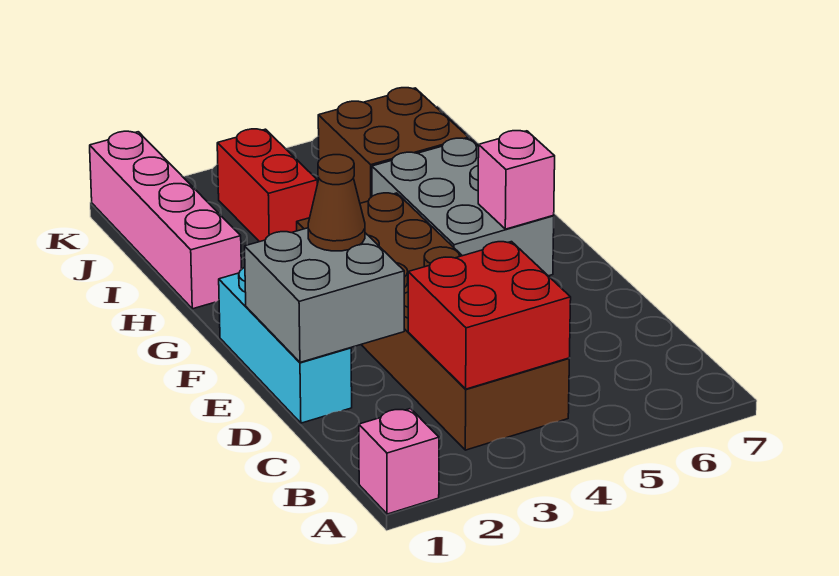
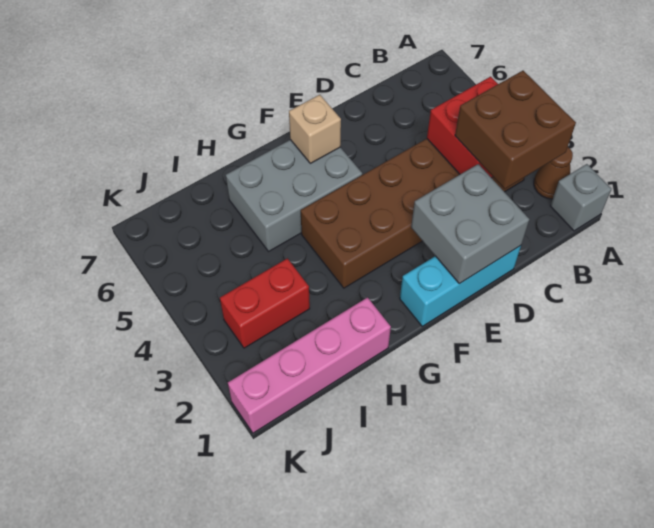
pink 1x1 brick [359,409,439,514] -> grey 1x1 brick [551,164,611,231]
brown 1x1 cone [308,155,365,251] -> brown 1x1 cone moved to [534,148,573,199]
pink 1x1 brick [478,131,555,229] -> tan 1x1 brick [289,95,341,163]
brown 2x2 brick [318,88,469,203] -> brown 2x2 brick moved to [455,71,576,189]

